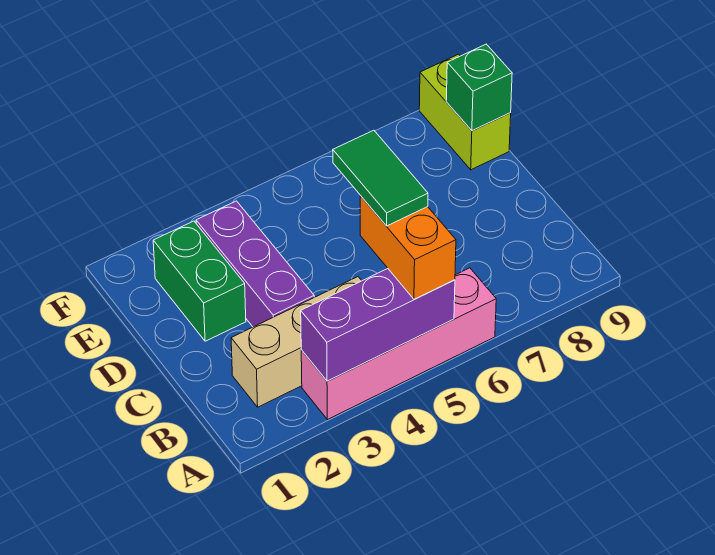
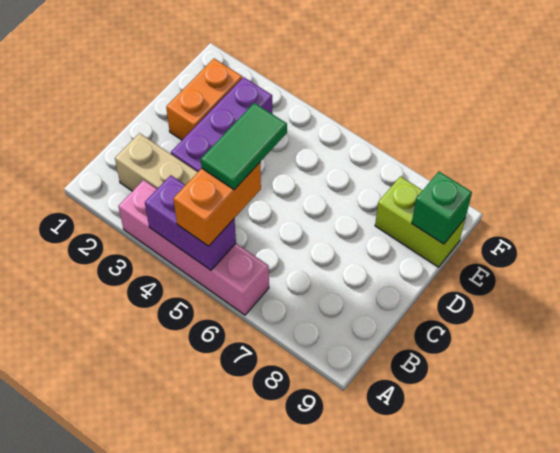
purple 1x3 brick [301,269,455,381] -> purple 1x2 brick [145,175,236,270]
green 1x2 brick [153,221,246,341] -> orange 1x2 brick [166,59,242,140]
lime 1x2 brick [419,54,511,170] -> lime 1x2 brick turned to [375,176,465,267]

